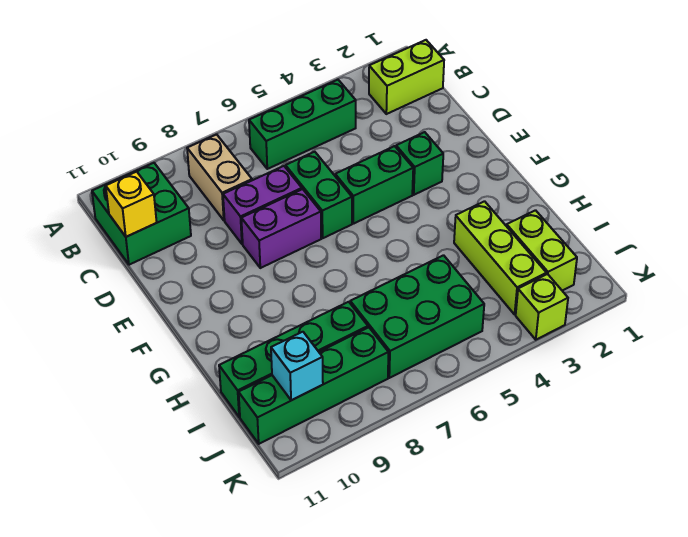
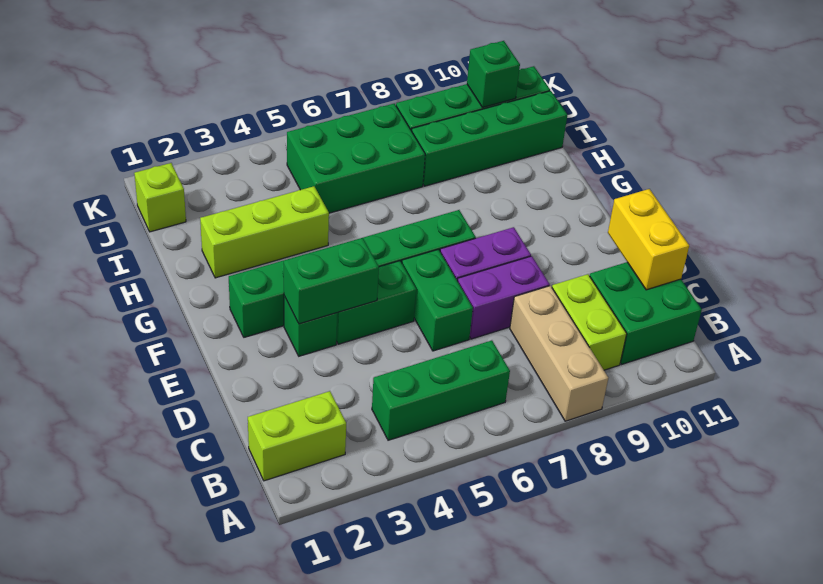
tan 1x2 brick [187,134,252,220] -> tan 1x3 brick [510,286,608,421]
yellow 1x1 brick [106,172,157,237] -> yellow 1x2 brick [608,189,689,290]
none -> green 1x2 brick [284,238,379,324]
none -> green 1x6 brick [229,210,476,337]
lime 1x3 brick [454,201,546,314] -> lime 1x3 brick turned to [200,186,329,278]
lime 1x2 brick [507,210,577,291] -> lime 1x2 brick moved to [552,274,627,370]
cyan 1x1 brick [271,332,323,400] -> green 1x1 brick [467,41,520,107]
lime 1x1 brick [516,274,568,340] -> lime 1x1 brick moved to [134,163,186,232]

